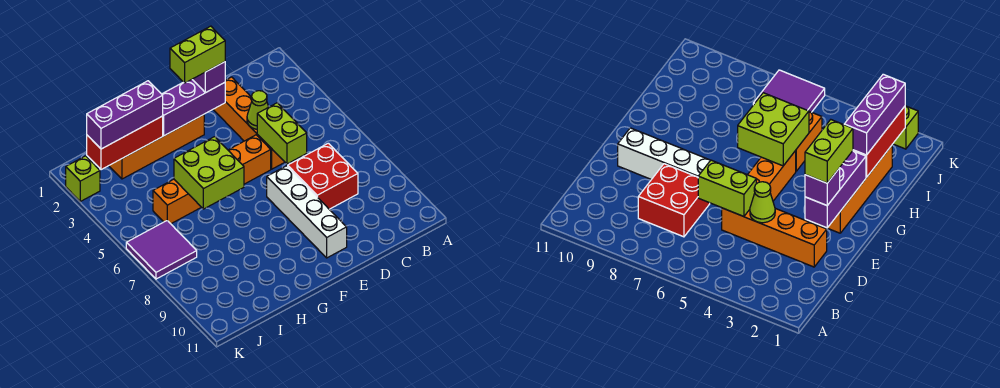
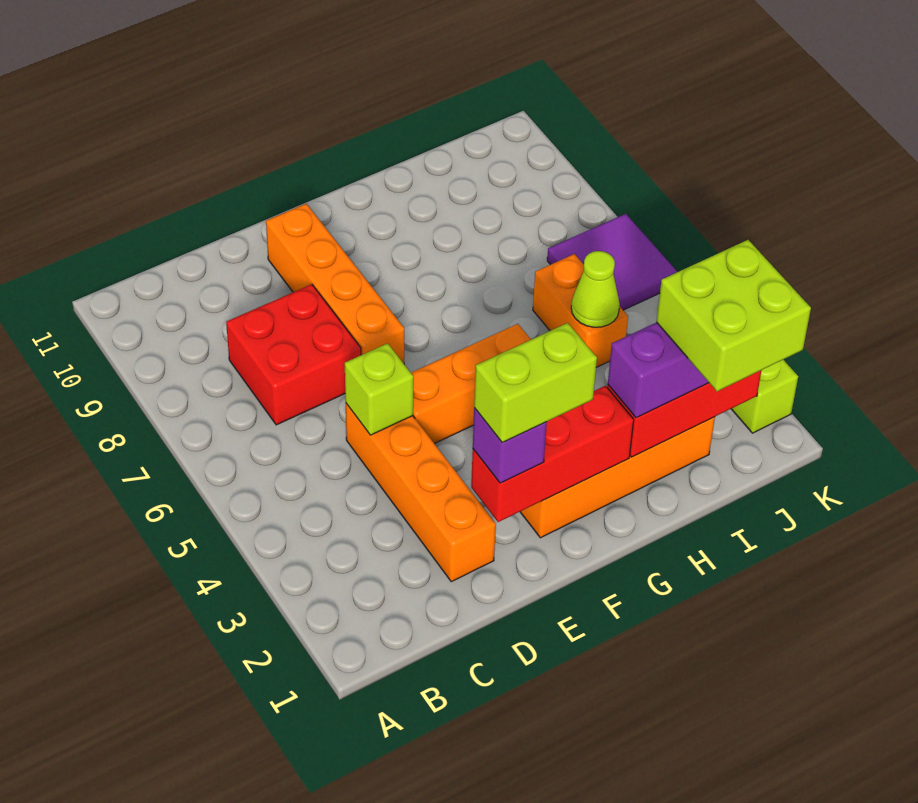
lime 1x1 cone [247,91,268,129] -> lime 1x1 cone moved to [571,251,620,327]
lime 1x2 brick [257,103,307,164] -> lime 1x1 brick [345,343,413,435]
purple 1x3 brick [162,80,225,136] -> red 1x3 brick [471,386,634,522]
white 1x4 brick [267,166,347,258] -> orange 1x4 brick [266,204,404,363]
lime 2x2 brick [174,137,244,209] -> lime 2x2 brick moved to [656,240,811,391]
orange 1x2 brick [153,179,201,224] -> orange 1x2 brick turned to [533,254,628,367]

